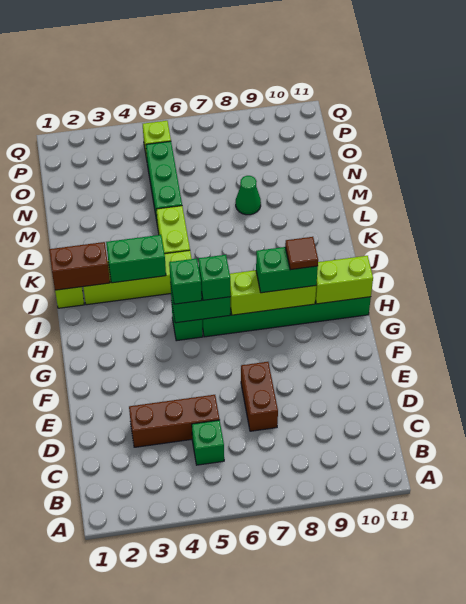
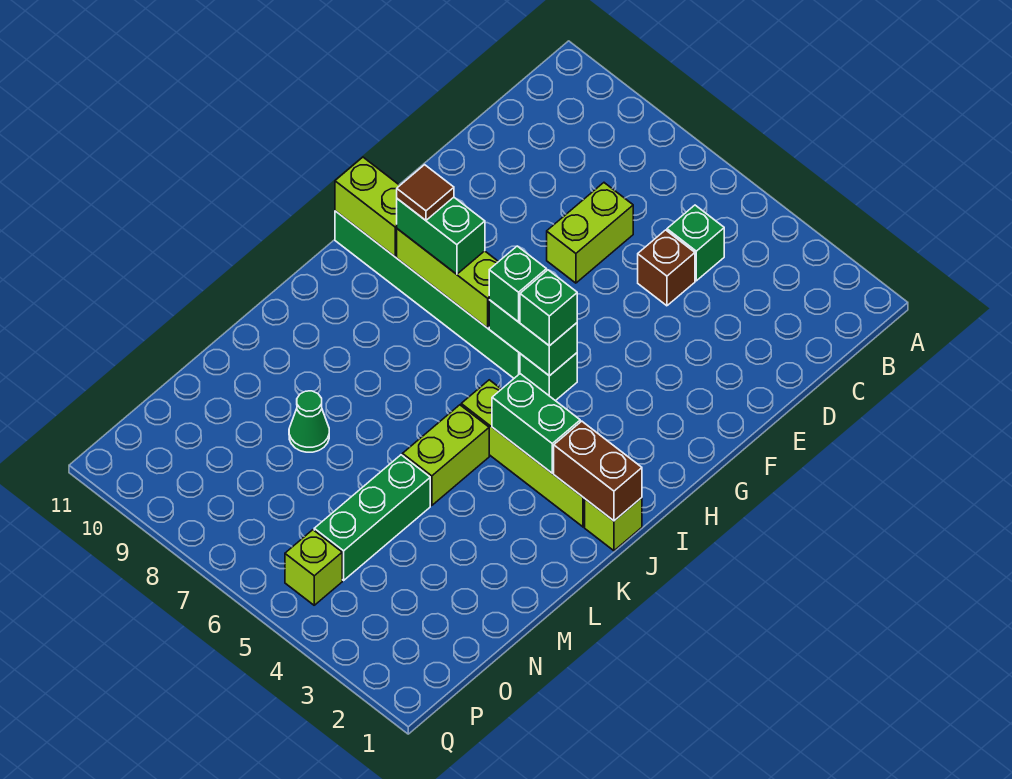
brown 1x3 brick [129,395,220,447] -> brown 1x1 brick [638,230,695,306]
brown 1x2 brick [241,362,278,431] -> lime 1x2 brick [547,183,633,283]

